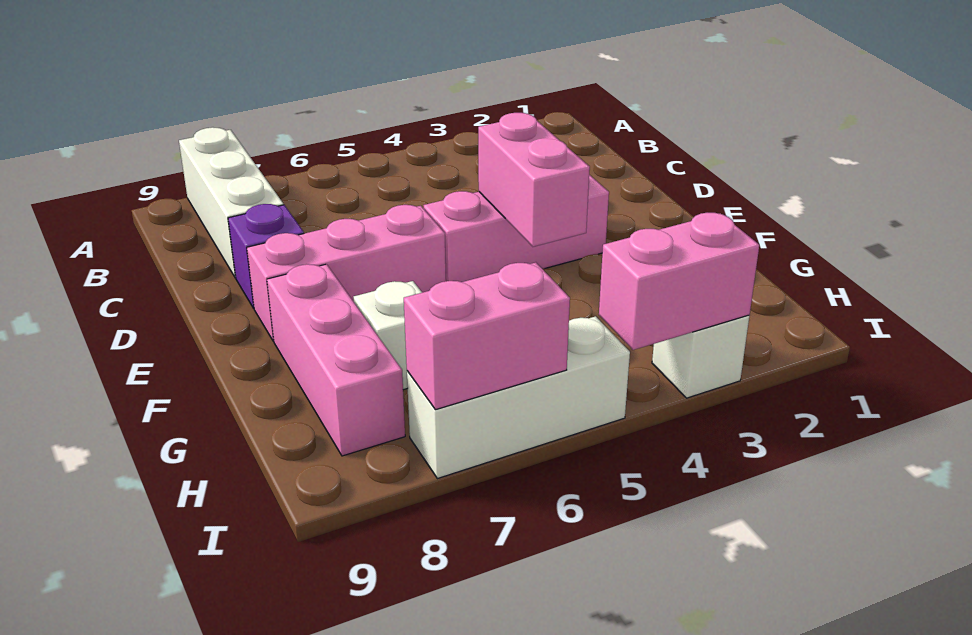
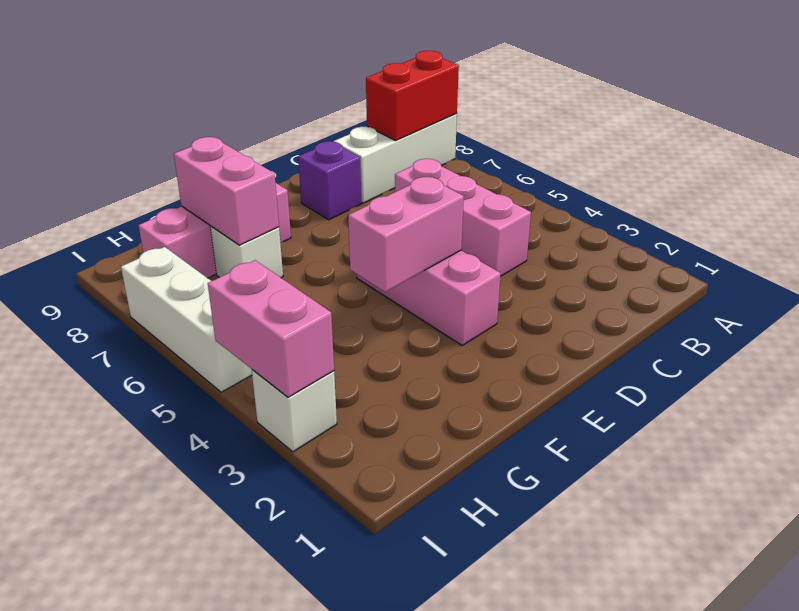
none -> red 1x2 brick [366,51,459,141]
pink 1x3 brick [247,205,446,341] -> pink 1x3 brick moved to [395,159,531,276]
pink 1x2 brick [404,262,570,410] -> pink 1x2 brick moved to [174,137,279,245]

